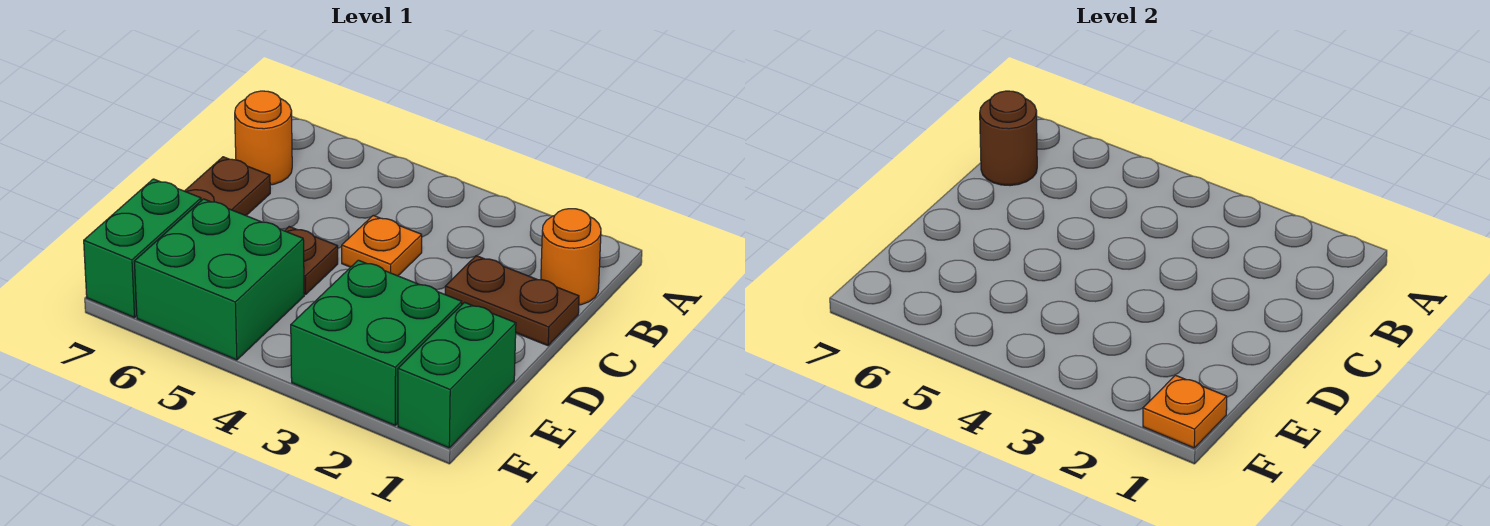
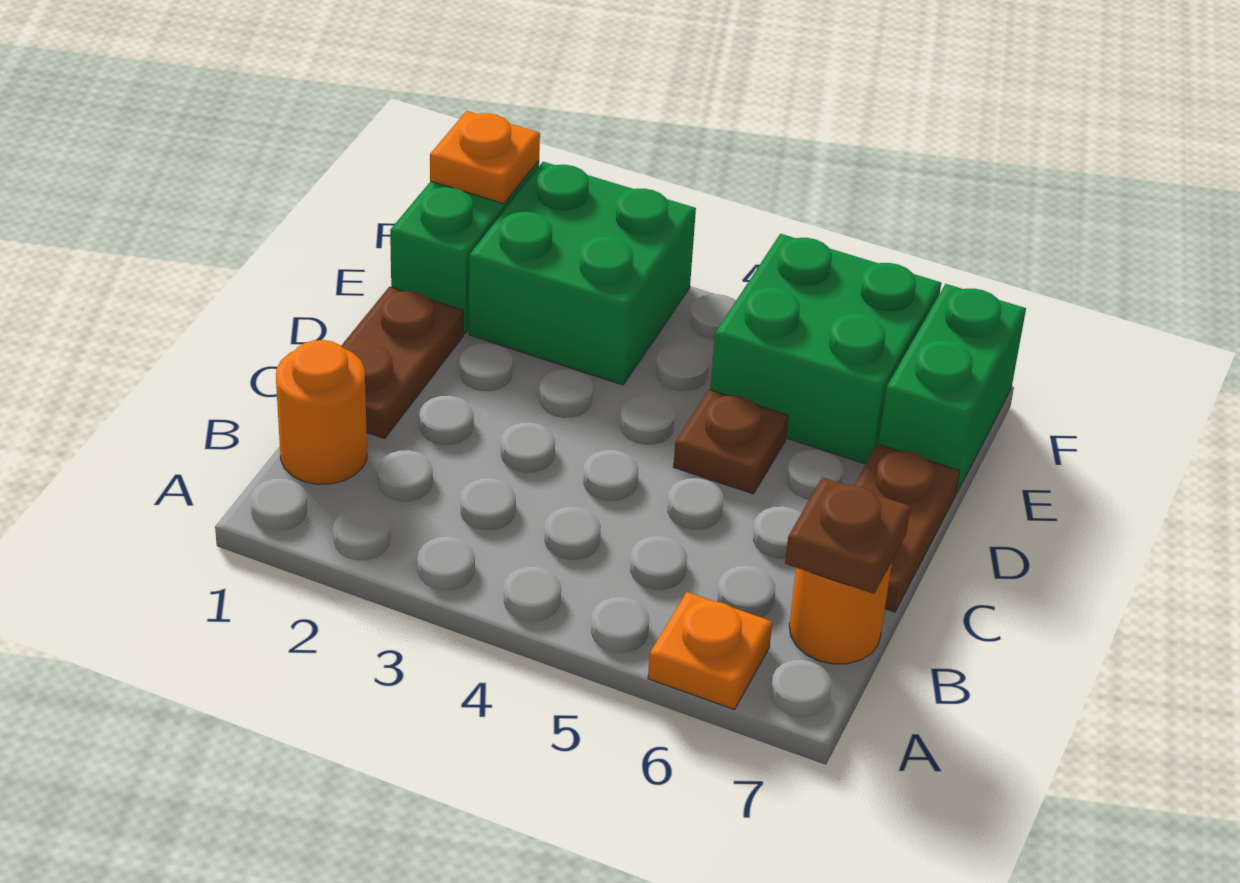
brown 1x1 round brick [980,91,1037,186] -> brown 1x1 plate [785,477,911,594]
brown 1x2 plate [445,256,579,346] -> brown 1x2 plate turned to [341,287,463,439]
orange 1x1 plate [342,215,422,276] -> orange 1x1 plate moved to [648,592,772,710]

